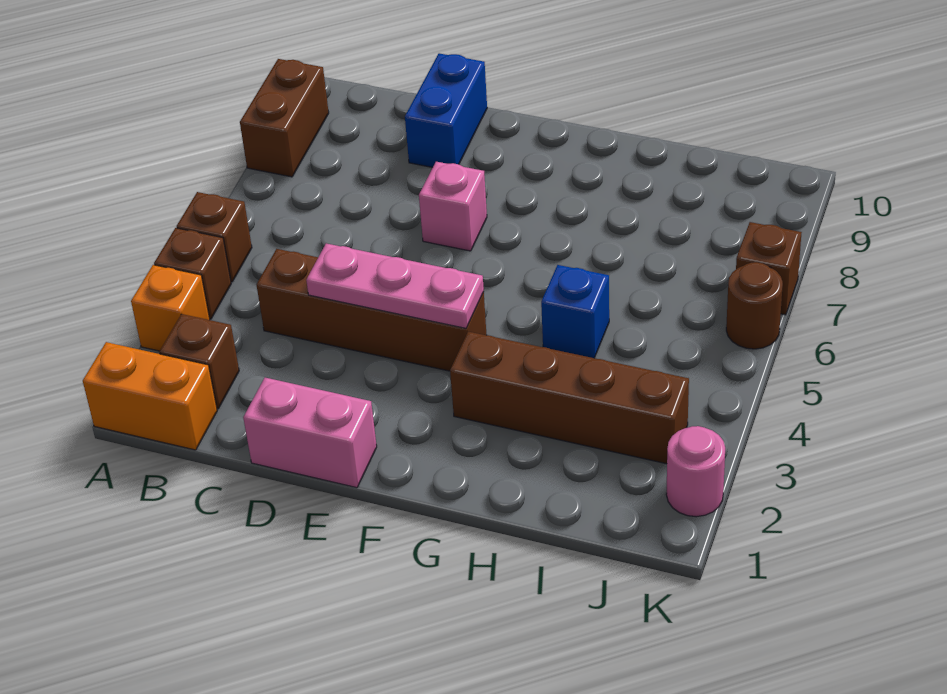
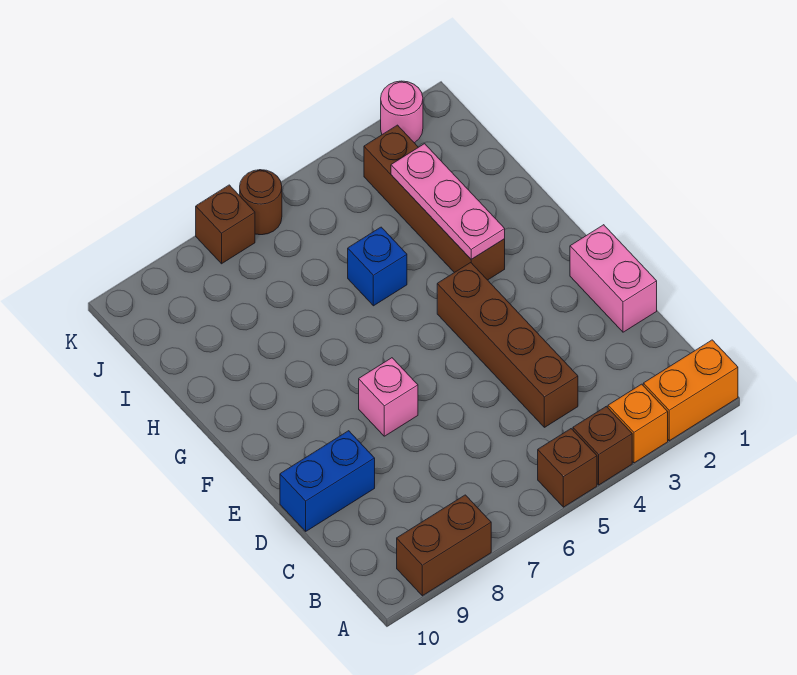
orange 1x2 brick [83,342,217,450] -> orange 1x2 brick turned to [643,340,738,441]
brown 1x1 brick [159,314,239,409] -> none
pink 1x3 plate [306,243,484,328] -> pink 1x3 plate moved to [391,144,505,259]

